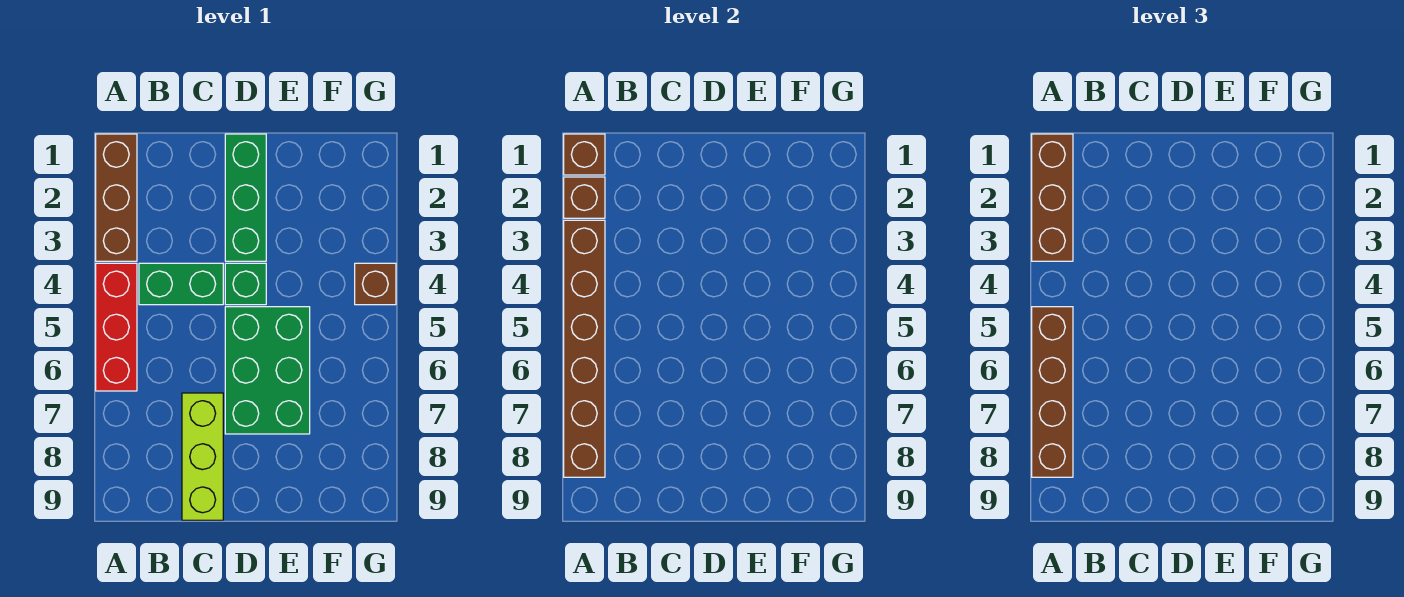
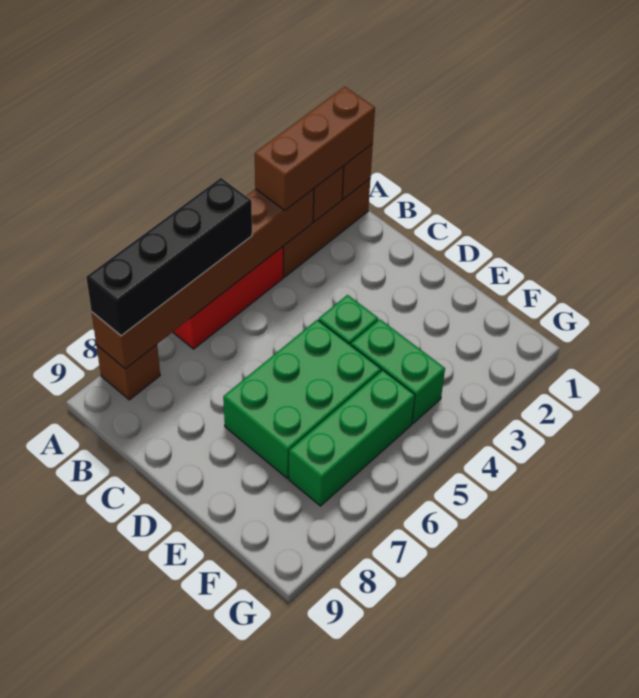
brown 1x4 brick [1032,307,1073,477] -> black 1x4 brick [86,178,252,336]
green 1x2 brick [139,263,223,305] -> green 1x2 brick moved to [351,319,445,423]
lime 1x3 brick [182,393,223,520] -> none
green 1x3 brick [225,134,266,261] -> green 1x3 brick moved to [289,370,415,506]
brown 1x1 brick [355,263,396,305] -> brown 1x1 brick moved to [96,345,160,400]

